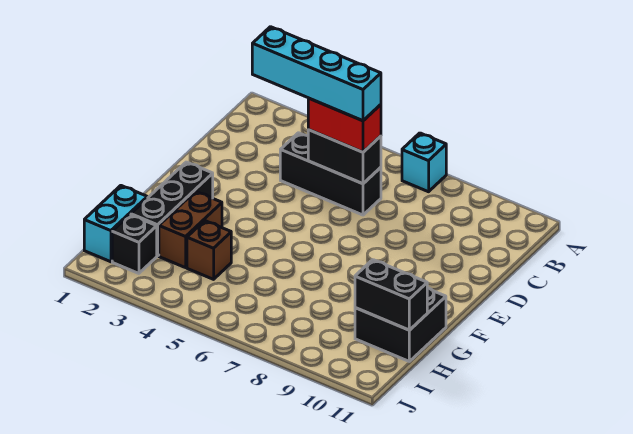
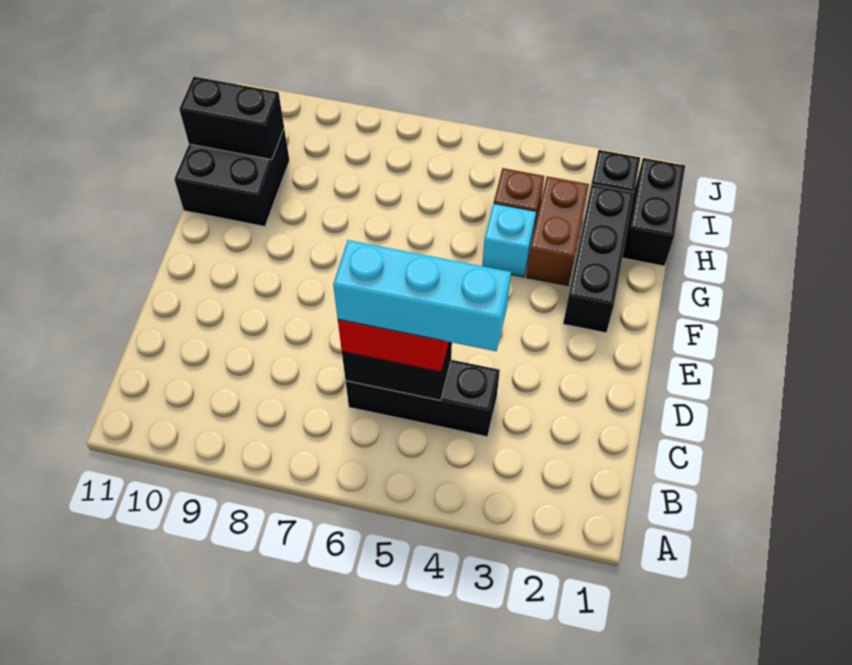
cyan 1x1 brick [402,133,446,192] -> cyan 1x1 brick moved to [482,204,536,277]
cyan 1x4 brick [252,27,381,121] -> cyan 1x3 brick [333,240,511,351]
cyan 1x2 brick [84,186,147,262] -> black 1x2 brick [623,158,685,266]

